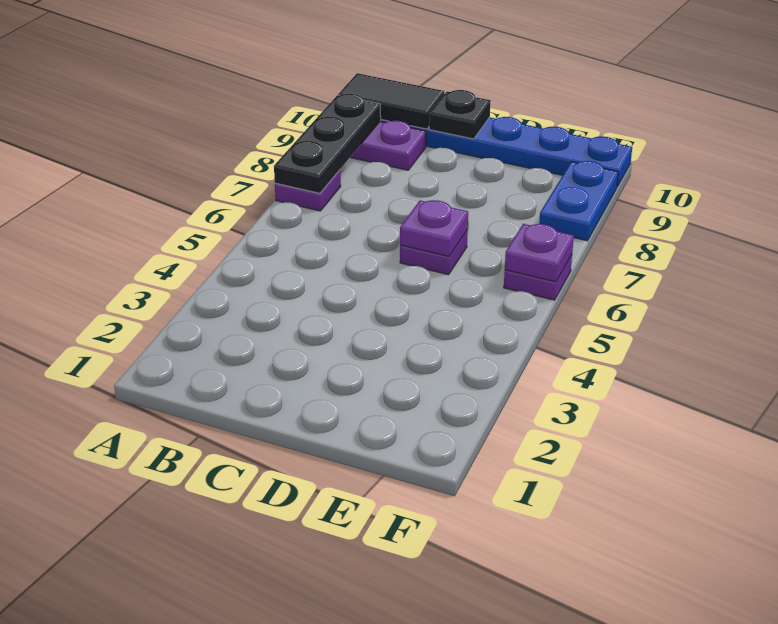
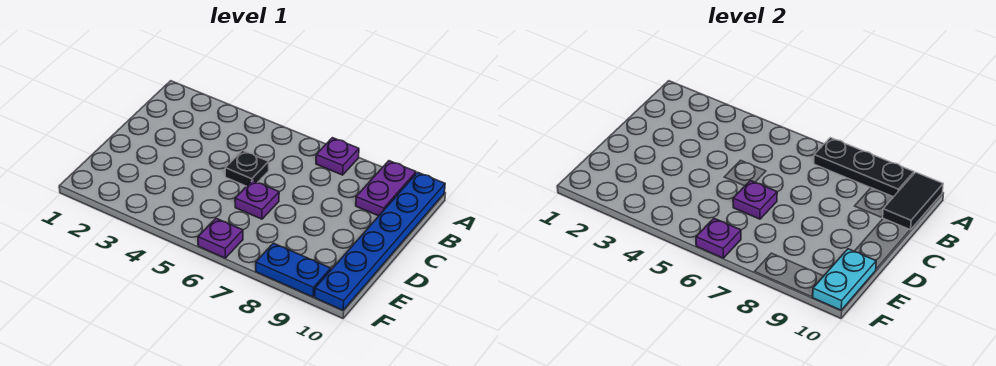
black 1x1 plate [429,90,491,139] -> black 1x1 plate moved to [225,151,269,186]
none -> cyan 1x2 plate [813,249,876,310]

